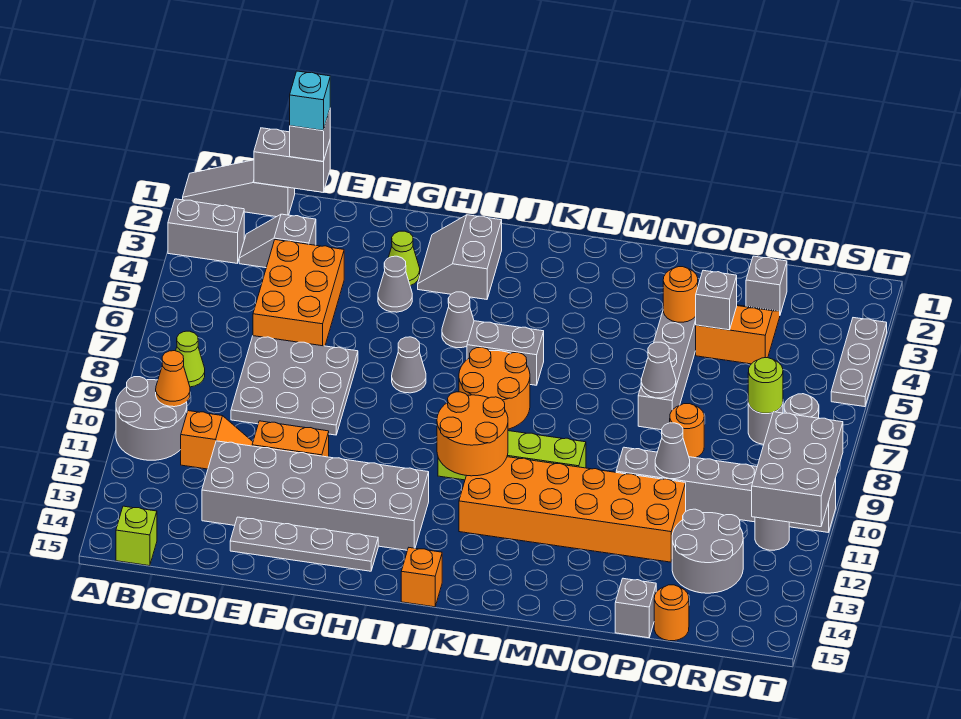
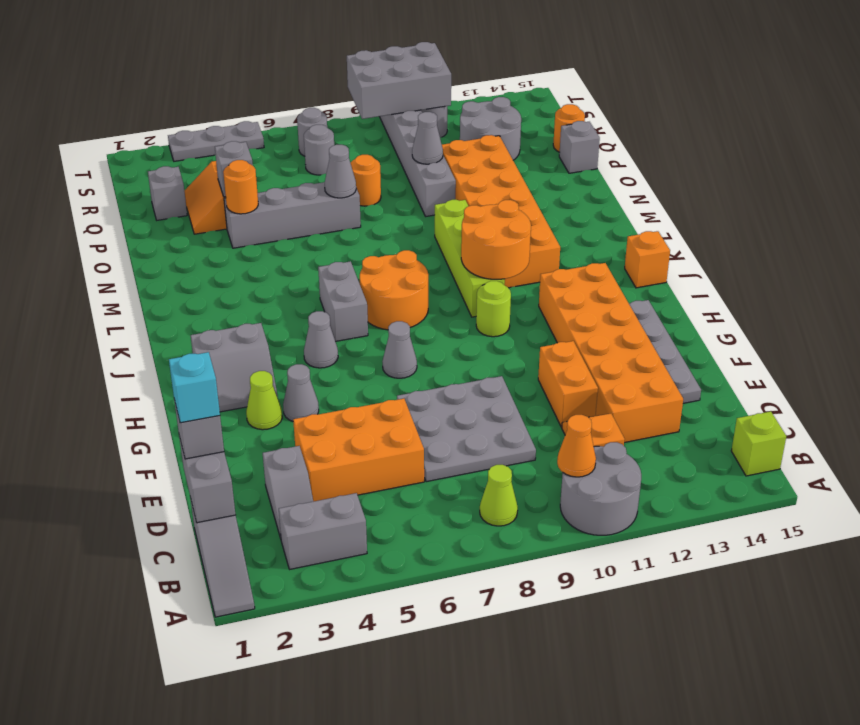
grey 1x2 brick [168,199,244,263] -> grey 1x2 brick turned to [279,493,367,569]
grey 2x6 brick [202,441,429,550] -> orange 2x6 brick [539,263,683,443]
lime 1x1 round brick [748,358,783,413] -> lime 1x1 round brick moved to [476,281,511,337]

